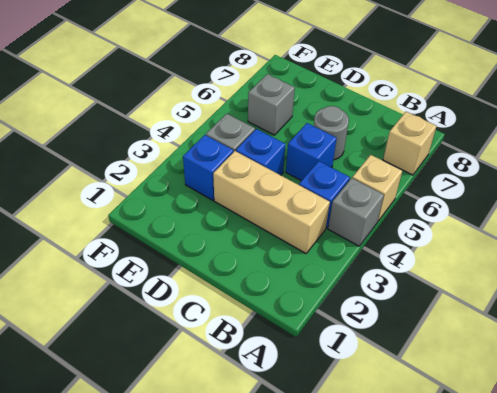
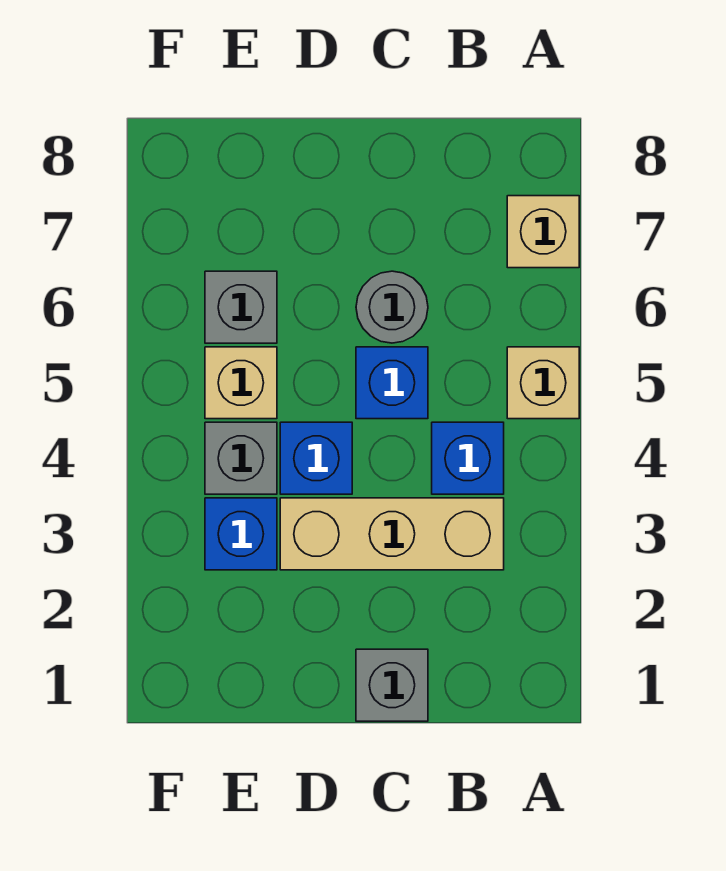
grey 1x1 brick [328,178,384,246] -> grey 1x1 brick moved to [356,649,428,721]
none -> tan 1x1 brick [205,347,277,419]

